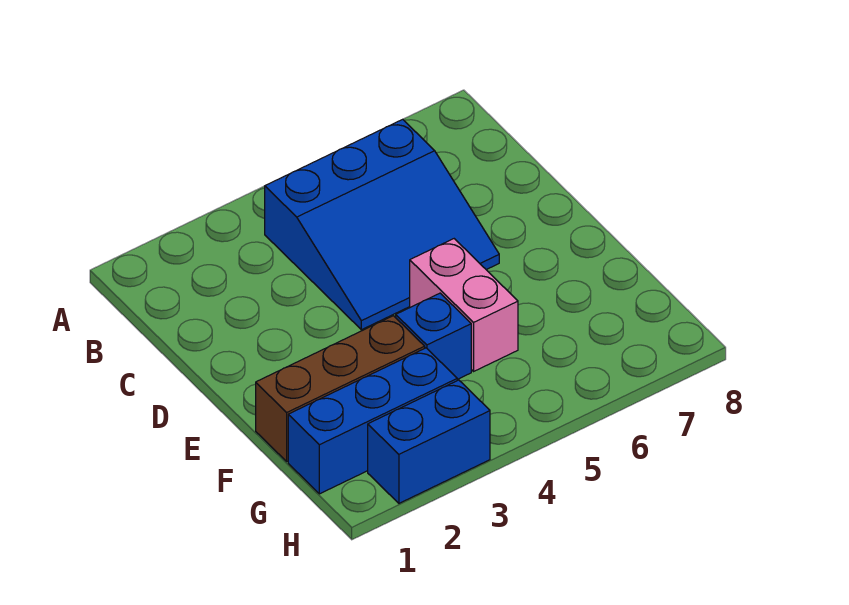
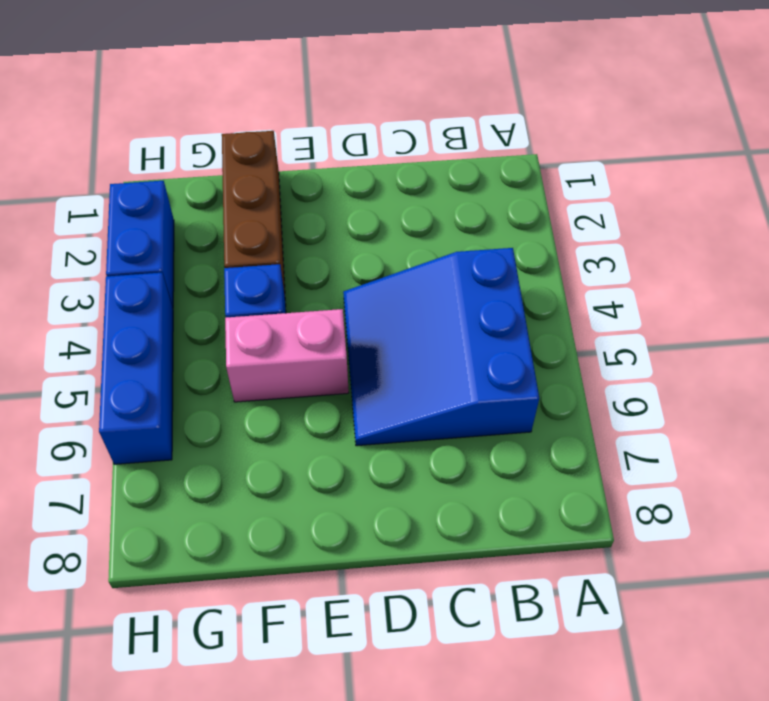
blue 1x3 brick [288,348,457,494] -> blue 1x3 brick moved to [99,273,173,464]

